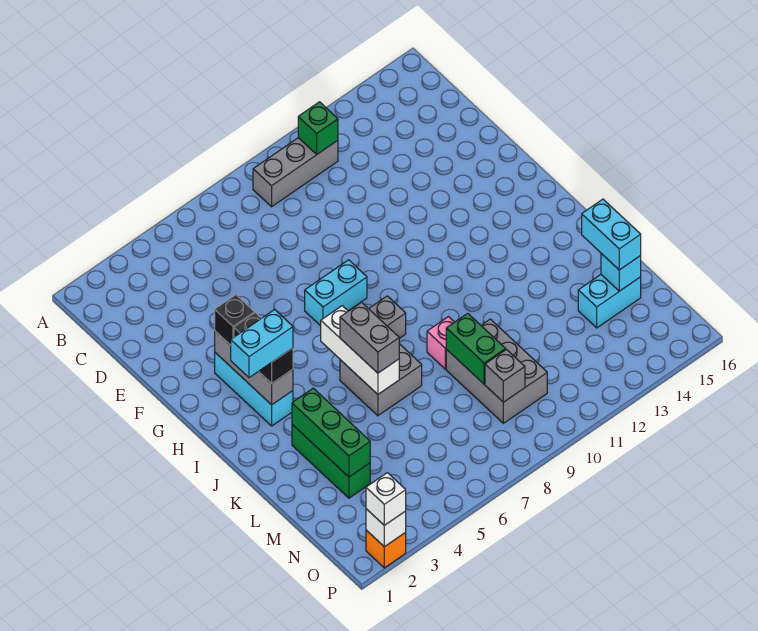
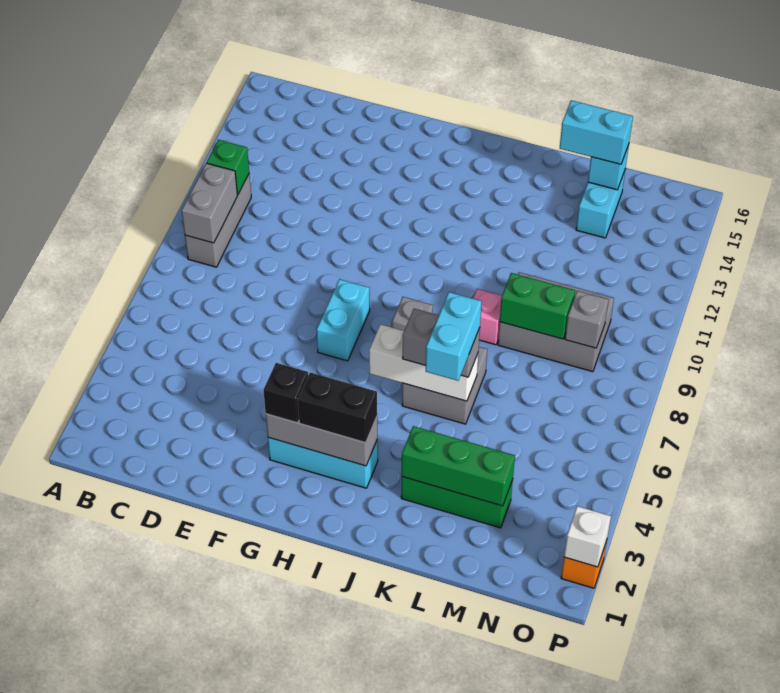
none -> grey 1x2 brick [182,163,237,243]
cyan 1x2 brick [231,309,293,378] -> cyan 1x2 brick moved to [425,292,482,381]
white 1x1 brick [366,473,406,525] -> none

